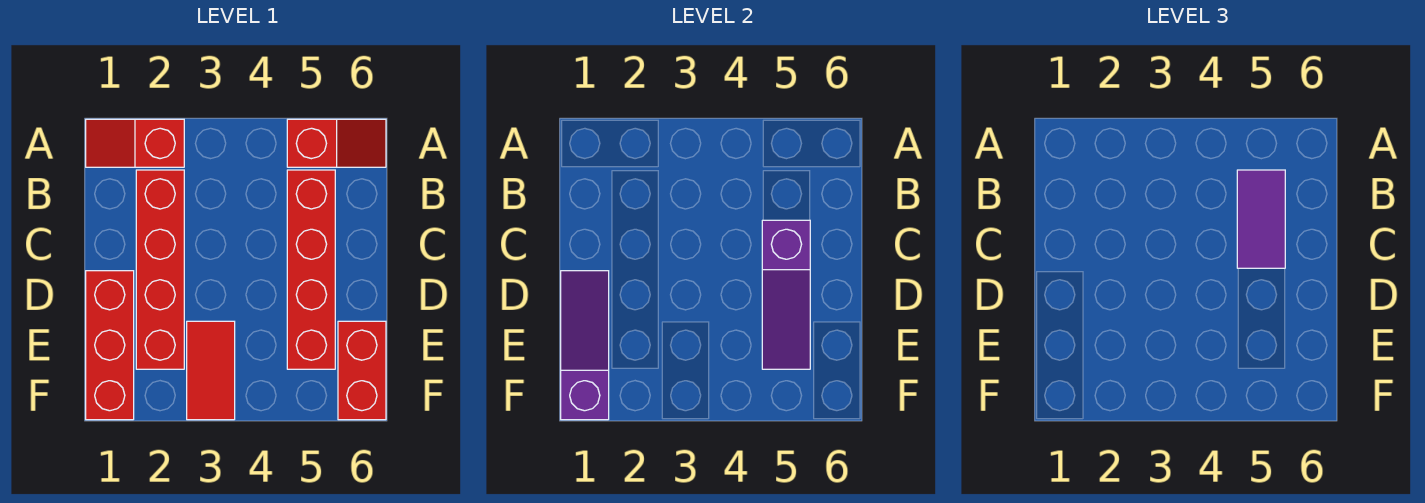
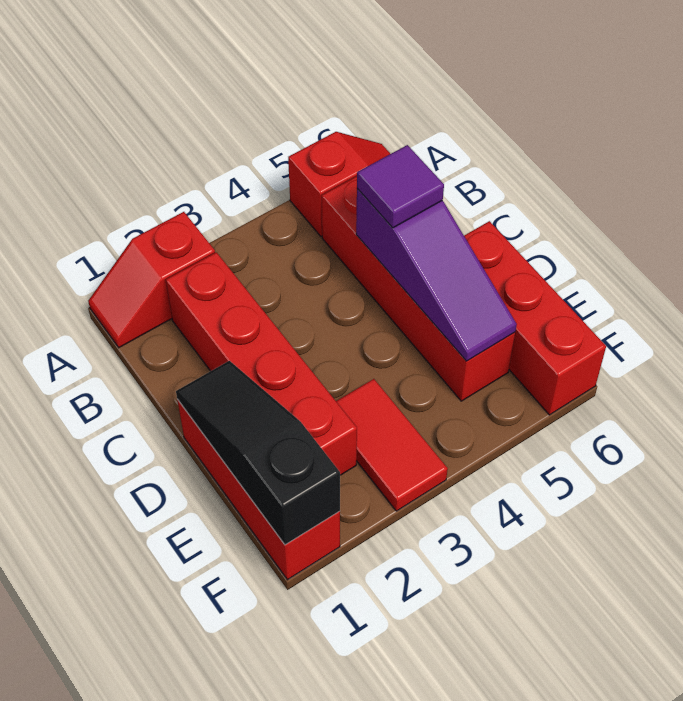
purple 1x2 tile [1237,170,1285,268] -> purple 1x1 tile [357,145,444,228]
purple 1x3 slope [561,271,609,420] -> black 1x3 slope [176,361,340,545]
red 1x2 brick [338,321,386,420] -> red 1x3 brick [464,221,606,415]

